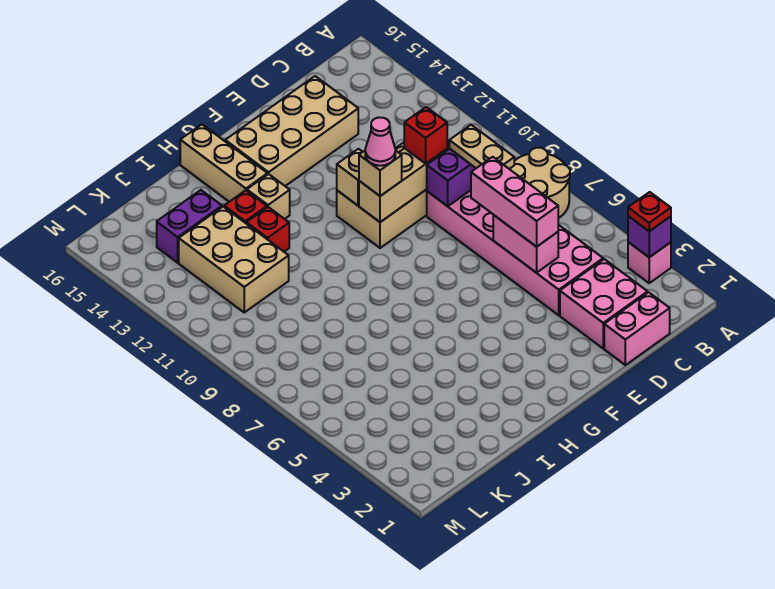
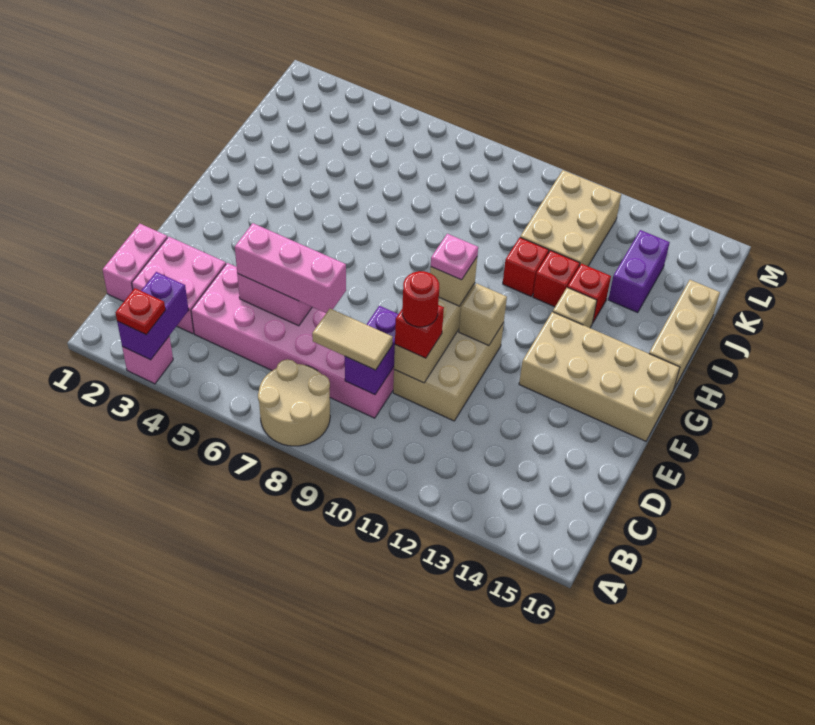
purple 1x1 brick [628,216,671,257] -> purple 1x2 brick [117,272,189,360]
tan 1x2 plate [449,125,514,169] -> tan 1x2 tile [312,309,393,370]
none -> red 1x1 round brick [402,271,439,327]
tan 2x4 brick [225,76,358,186] -> tan 2x4 brick turned to [519,312,680,441]
pink 1x1 cone [365,117,395,166] -> pink 1x1 plate [431,234,478,280]
tan 1x3 brick [180,124,268,202] -> tan 1x3 brick turned to [649,280,720,388]
none -> red 1x1 brick [503,238,549,296]
tan 2x3 brick [179,207,289,312] -> tan 2x3 brick turned to [520,170,621,266]

